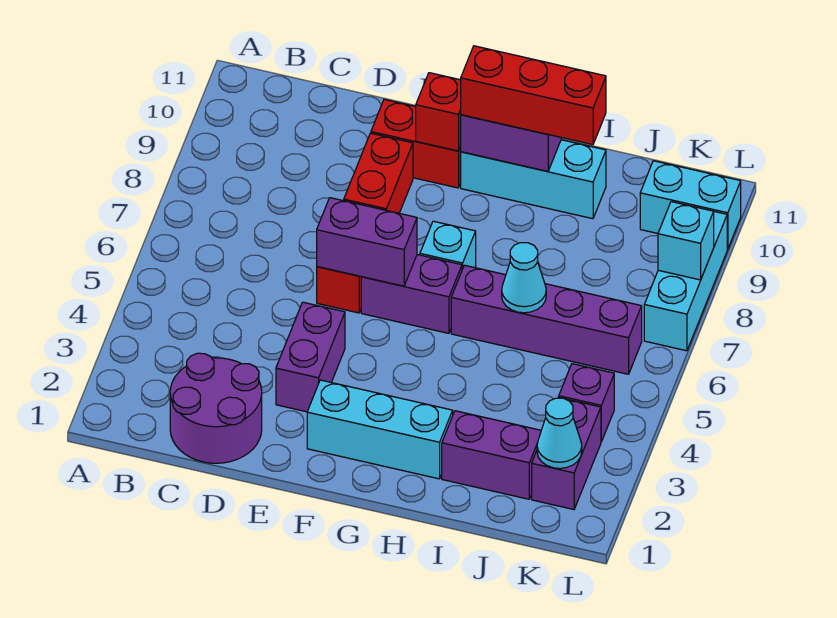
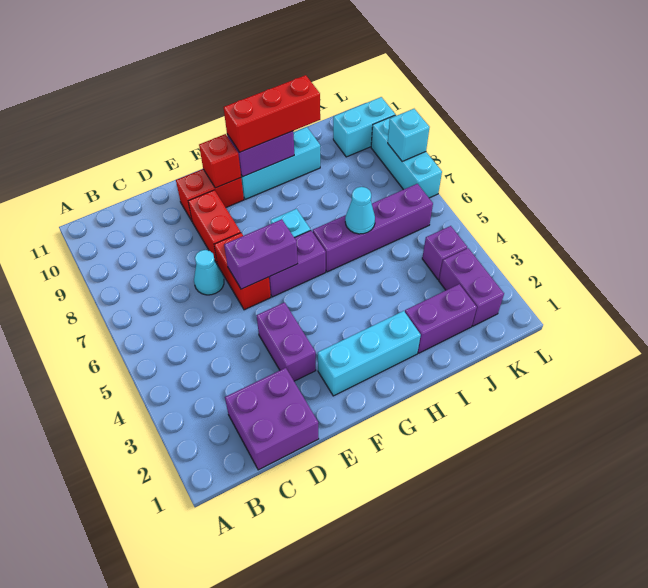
purple 2x2 round brick [170,353,262,463] -> purple 2x2 brick [225,368,319,470]
cyan 1x1 cone [537,398,582,468] -> cyan 1x1 cone moved to [194,250,224,295]

